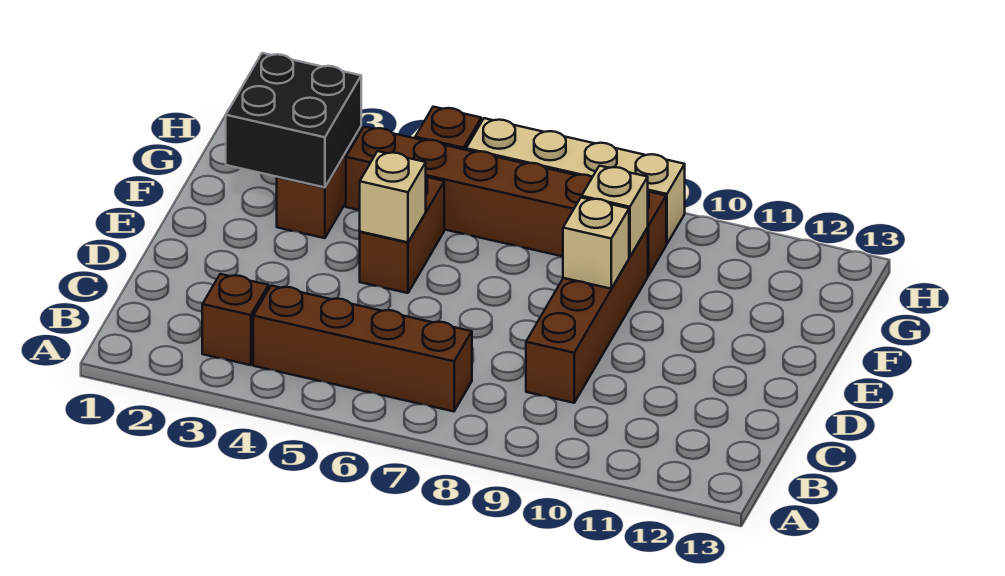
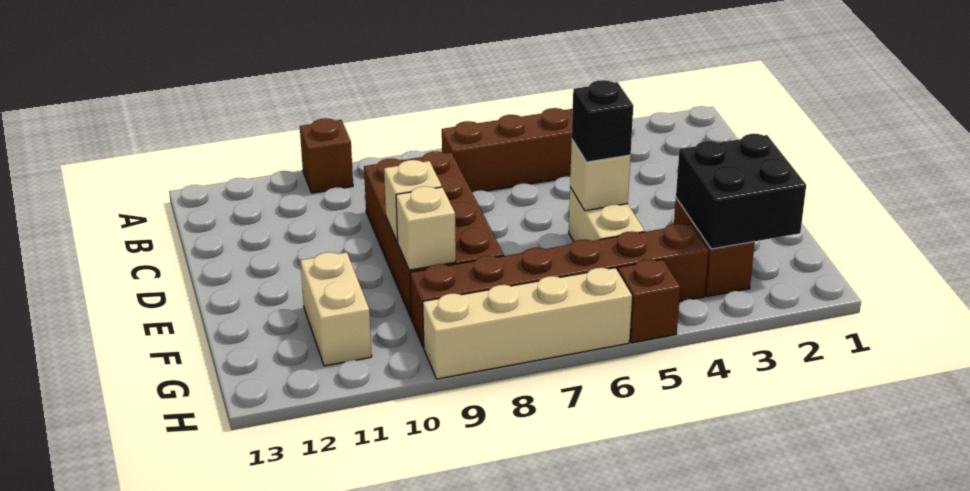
brown 1x1 brick [202,274,269,365] -> brown 1x1 brick moved to [300,118,353,193]
brown 1x4 brick [526,228,648,403] -> brown 2x4 brick [364,151,504,317]
brown 1x2 brick [360,177,444,293] -> tan 1x2 brick [569,187,645,242]
none -> black 1x1 brick [572,80,633,162]
none -> tan 1x2 brick [300,252,372,366]

